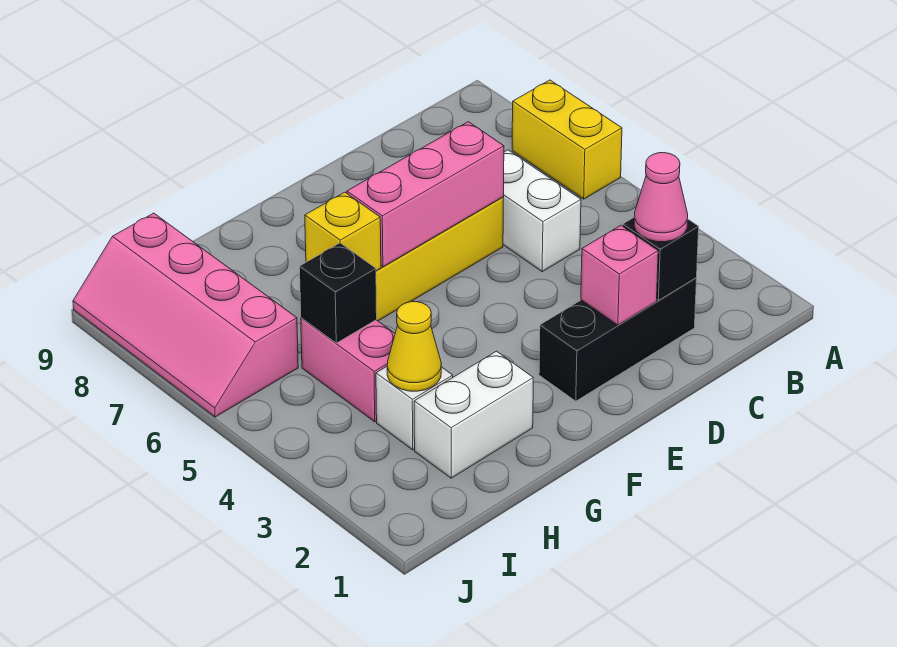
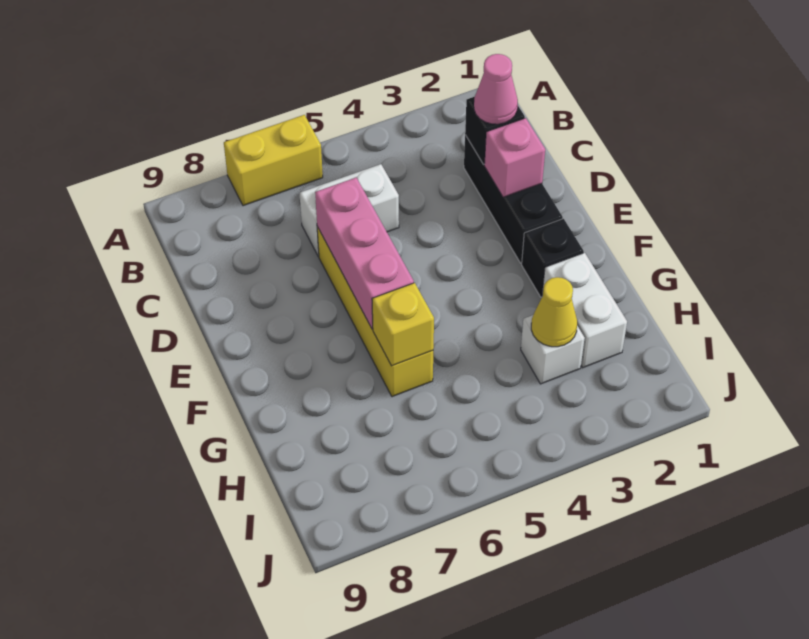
pink 1x2 brick [301,318,395,422] -> none
black 1x1 brick [300,243,377,343] -> black 1x1 brick moved to [522,219,584,297]
pink 2x4 slope [73,213,298,417] -> none

